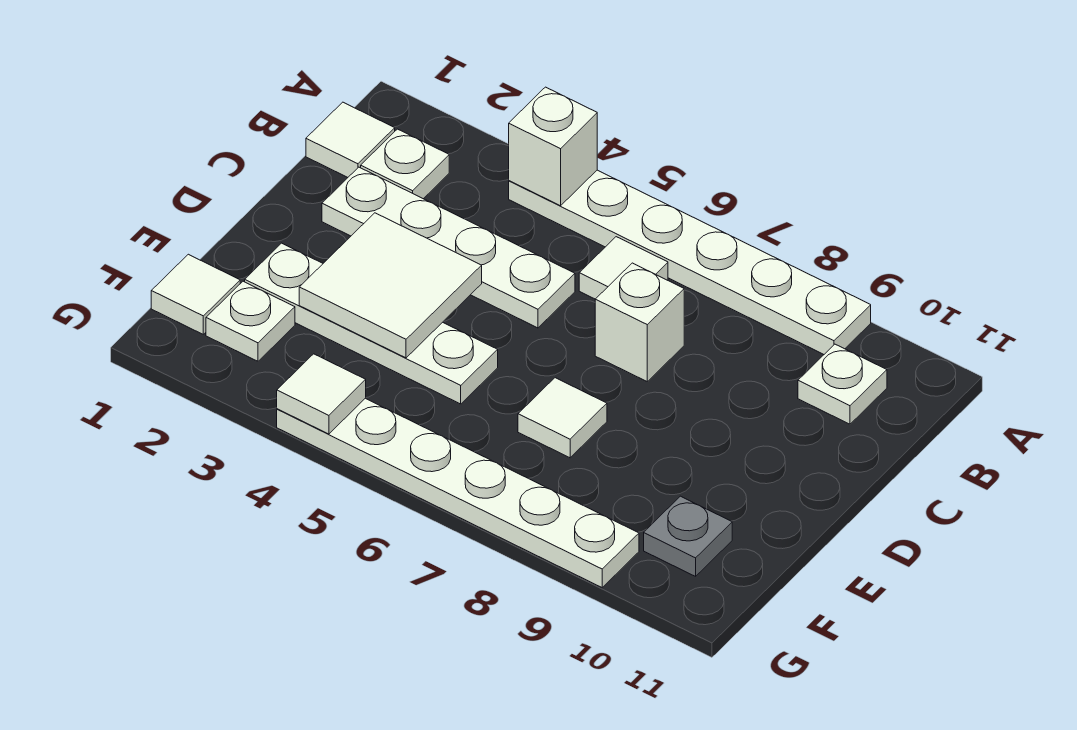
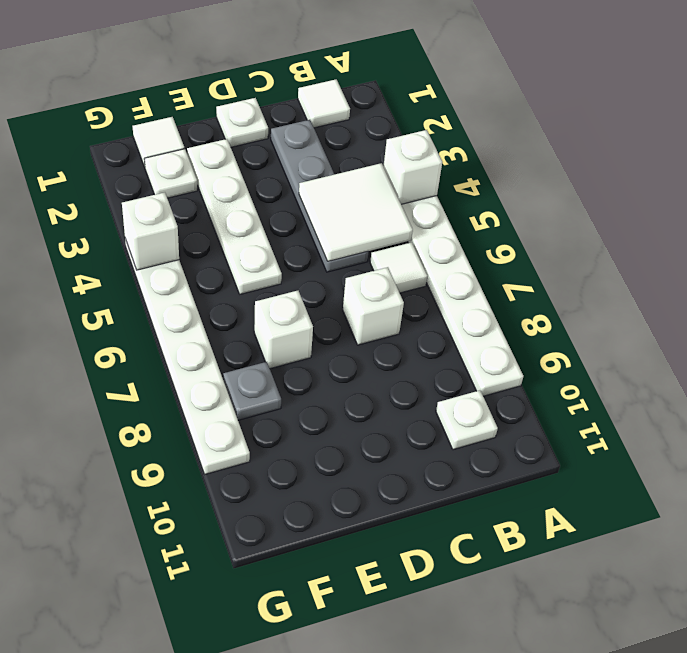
white 1x1 plate [361,129,449,199] -> white 1x1 plate moved to [216,98,268,147]
white 1x4 plate [322,167,575,328] -> grey 1x4 plate [271,120,368,272]
white 2x2 tile [299,213,482,358] -> white 2x2 tile moved to [299,163,413,261]
white 1x1 tile [518,378,607,458] -> white 1x1 brick [254,290,313,369]
grey 1x1 plate [644,496,732,576] -> grey 1x1 plate moved to [223,362,281,420]
white 1x1 tile [277,354,366,434] -> white 1x1 brick [122,192,179,270]

